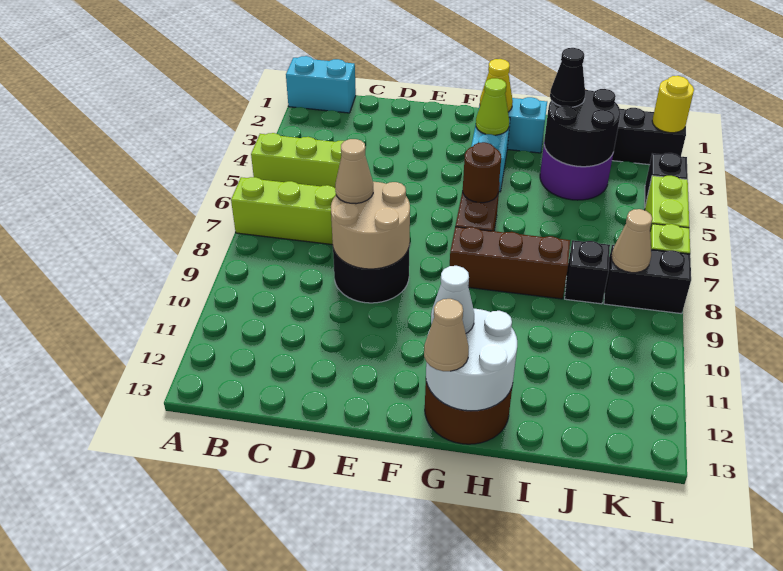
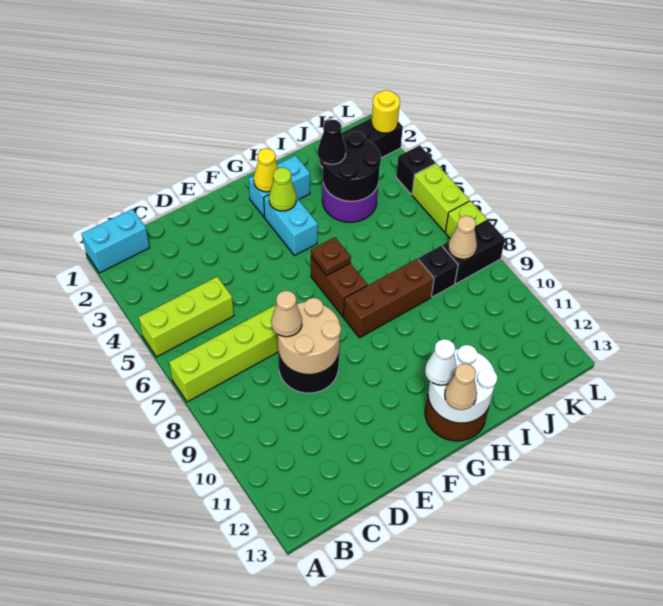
brown 1x1 round brick [463,142,501,203] -> brown 1x1 plate [311,237,351,275]

